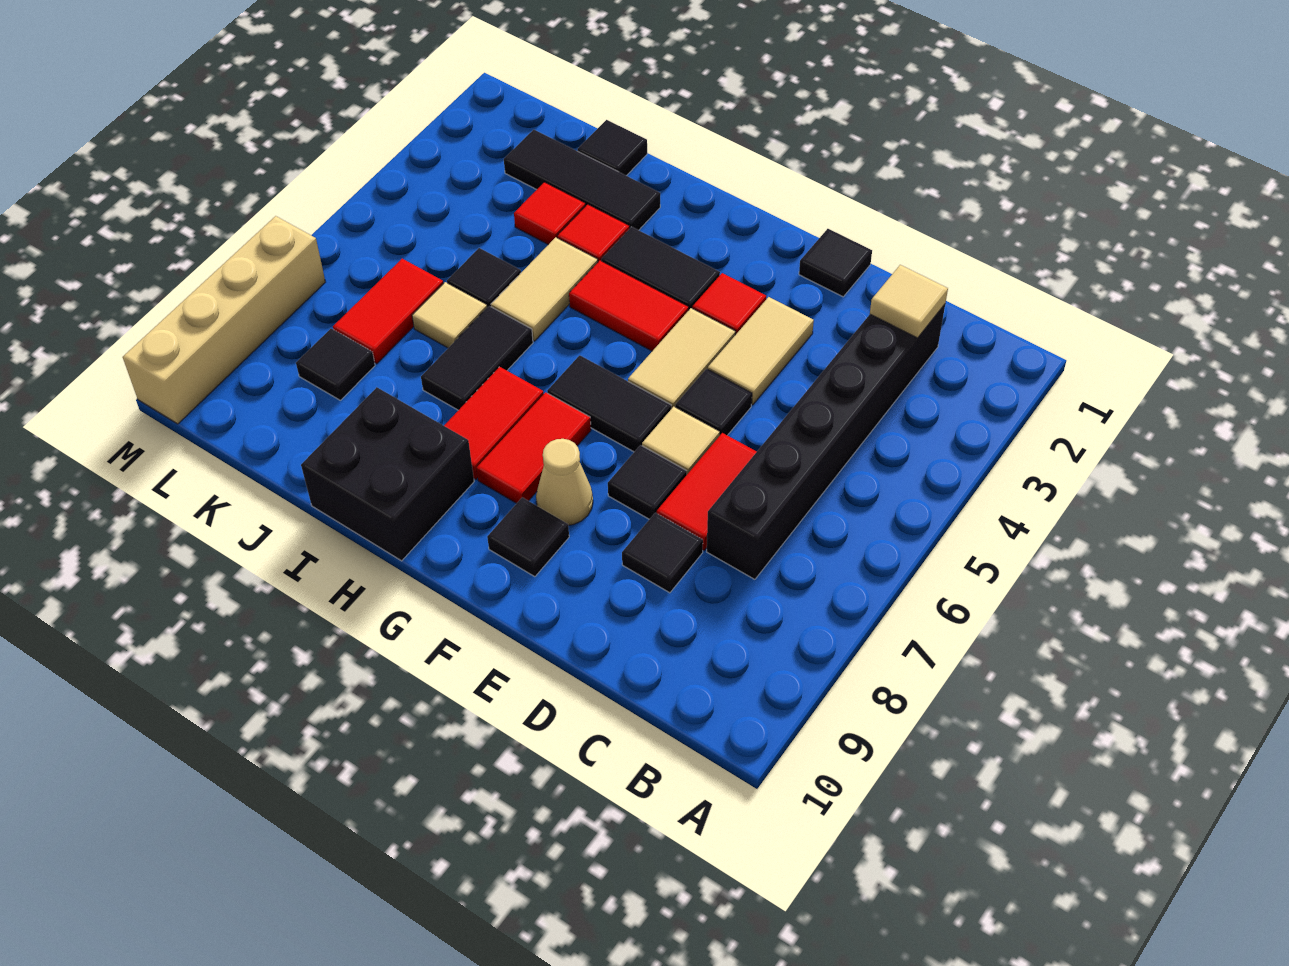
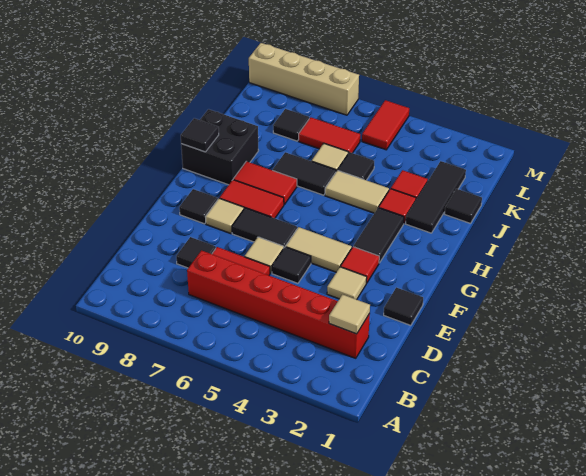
black 1x6 brick [707,304,945,579] -> red 1x6 brick [187,250,370,358]
tan 1x2 tile [708,297,814,405] -> tan 1x1 tile [327,267,367,300]
black 1x1 tile [608,445,687,519] -> black 1x1 tile moved to [181,118,219,152]
black 1x2 tile [547,355,671,452] -> black 1x2 tile turned to [232,208,297,247]
tan 1x1 cone [536,439,593,525] -> tan 1x1 tile [206,198,244,233]
red 1x2 tile [569,261,689,351] -> red 1x2 tile moved to [362,100,409,150]

